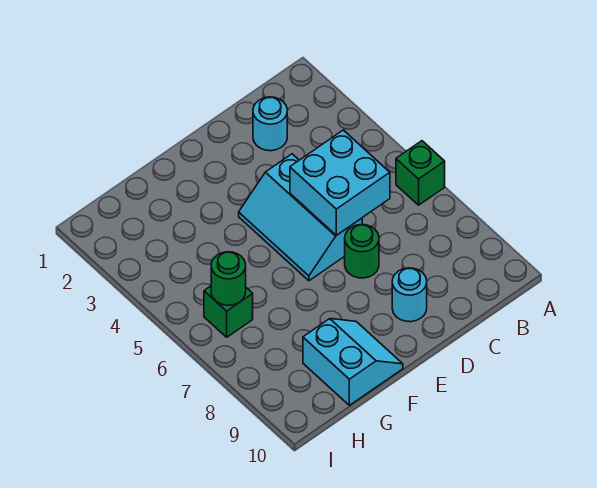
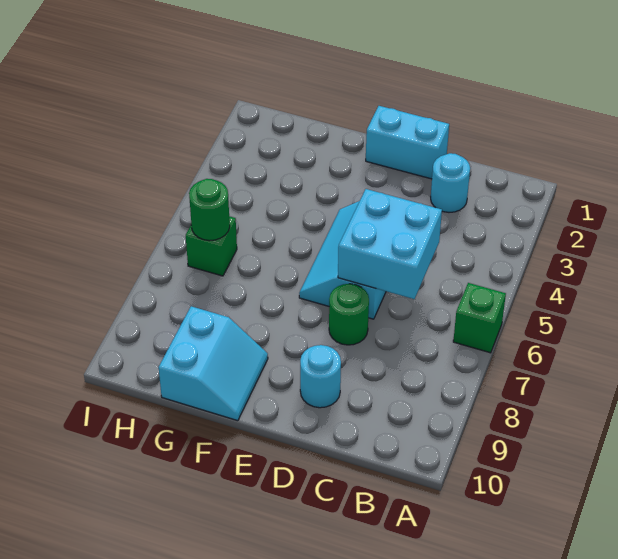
none -> cyan 1x2 brick [366,106,449,179]

